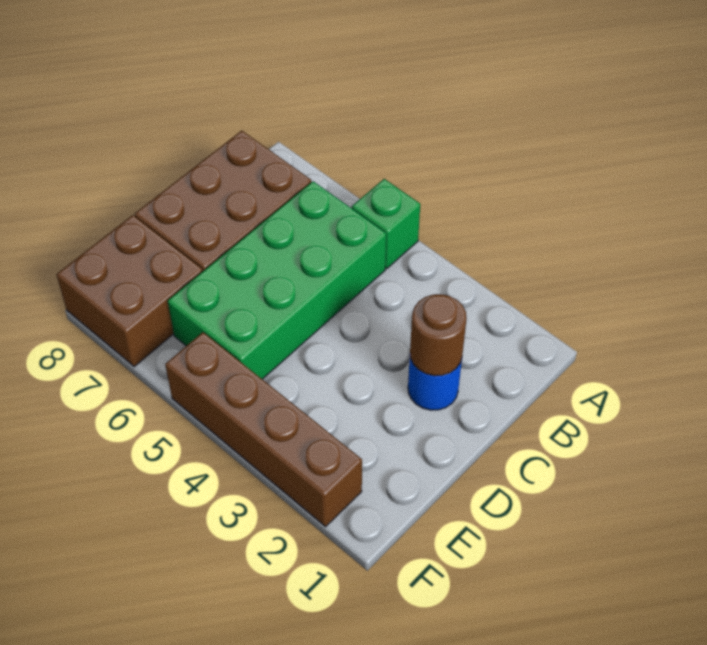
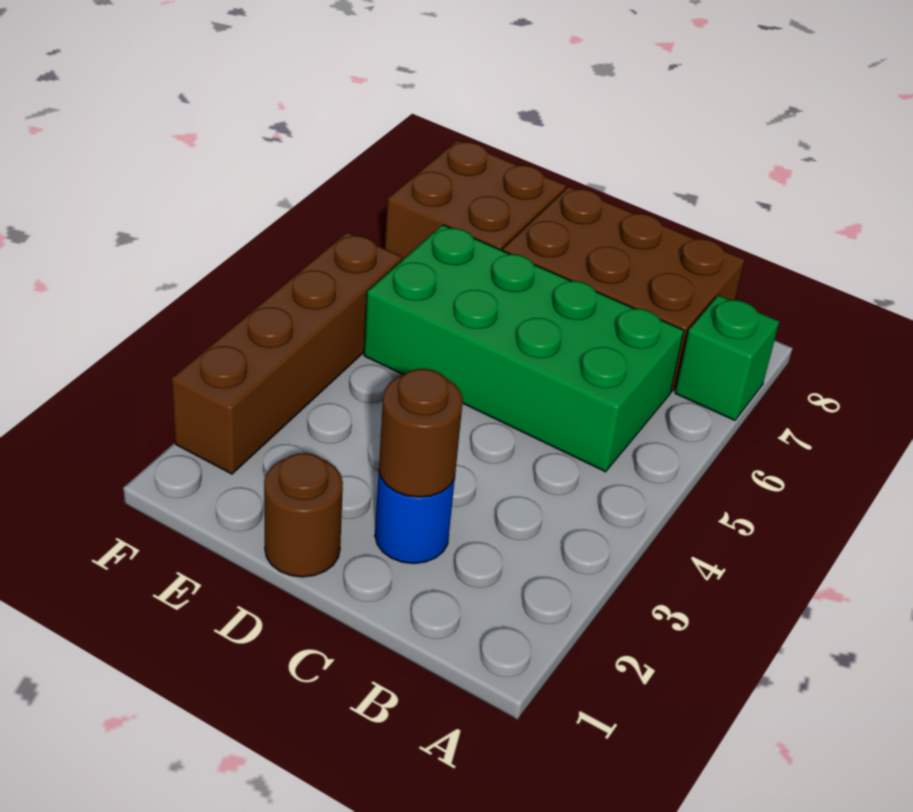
green 1x1 brick [352,179,420,268] -> green 1x1 brick moved to [675,295,780,420]
none -> brown 1x1 round brick [264,453,343,577]

